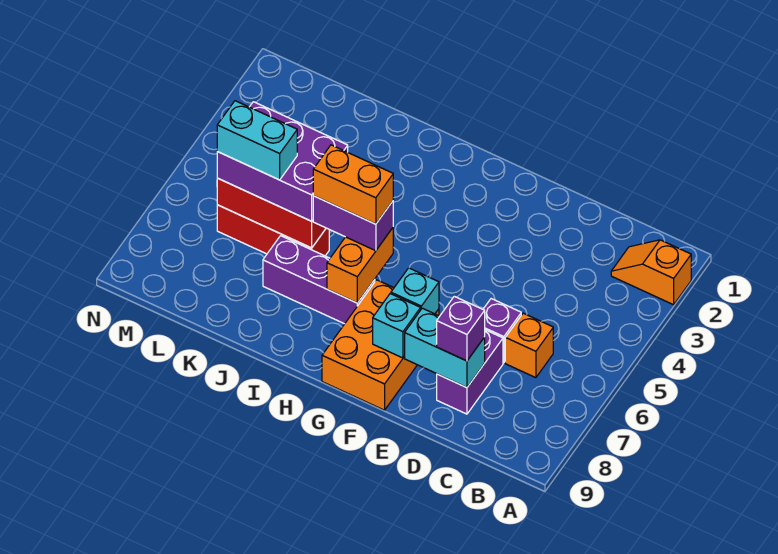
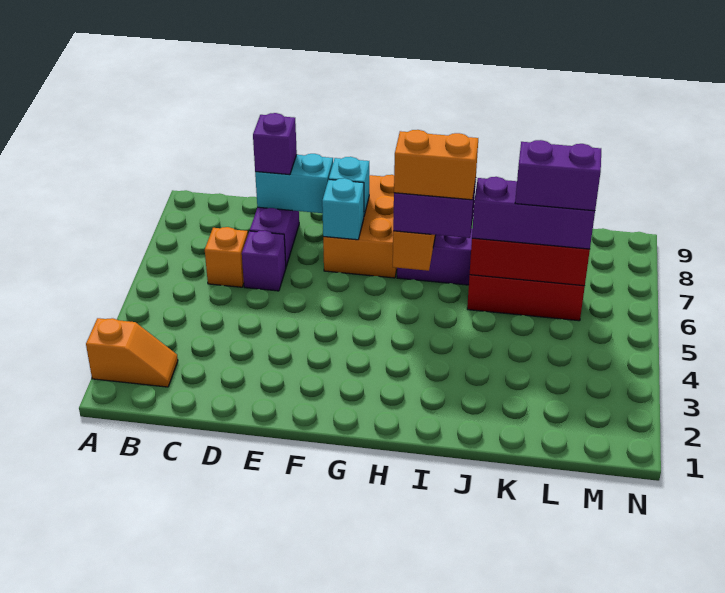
purple 2x3 brick [217,102,348,221] -> purple 1x3 brick [472,177,595,249]
cyan 1x2 brick [217,101,297,180] -> purple 1x2 brick [515,140,601,211]

